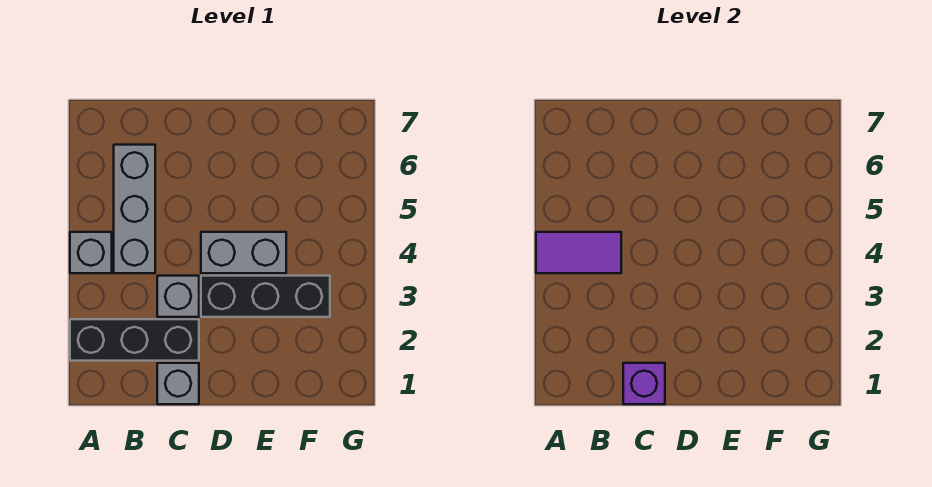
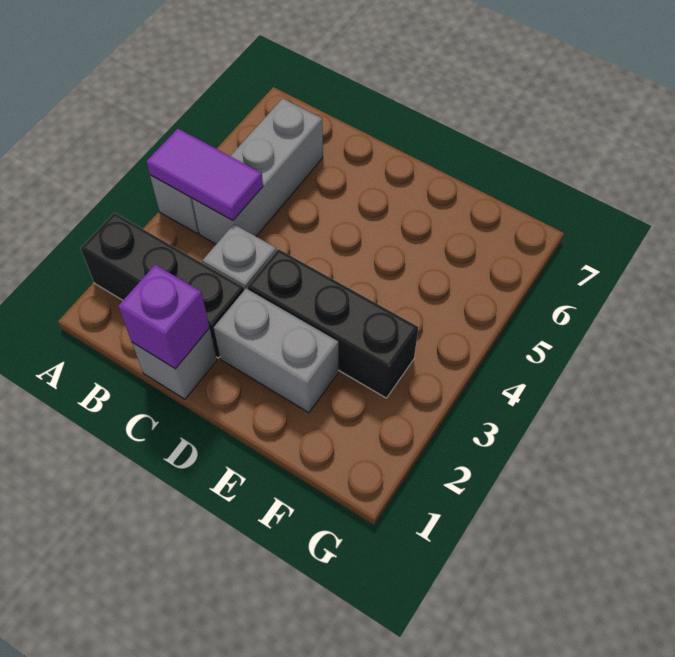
grey 1x2 brick [201,232,286,273] -> grey 1x2 brick moved to [214,289,338,413]

